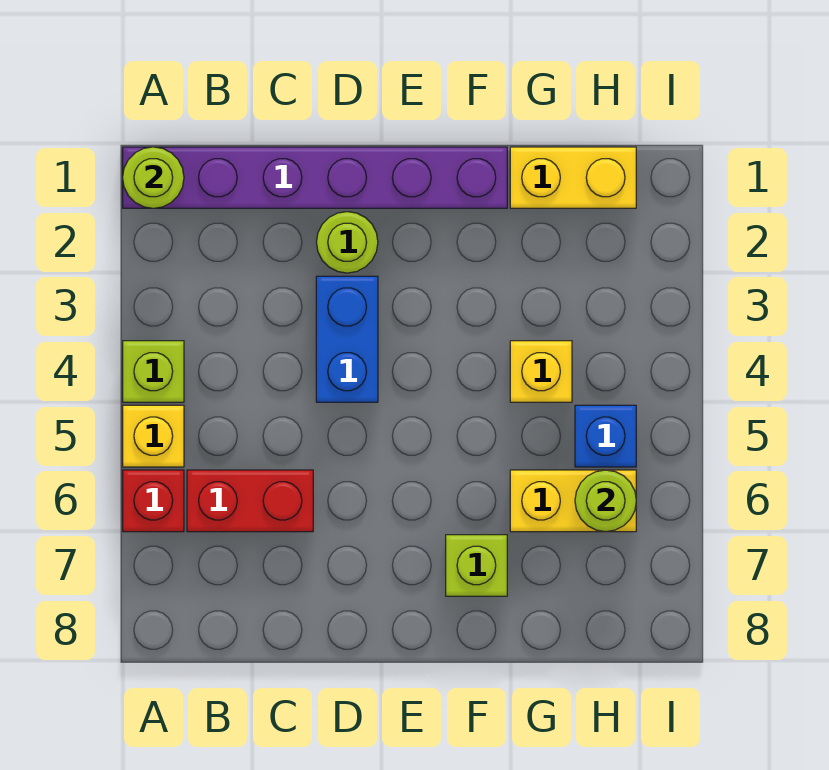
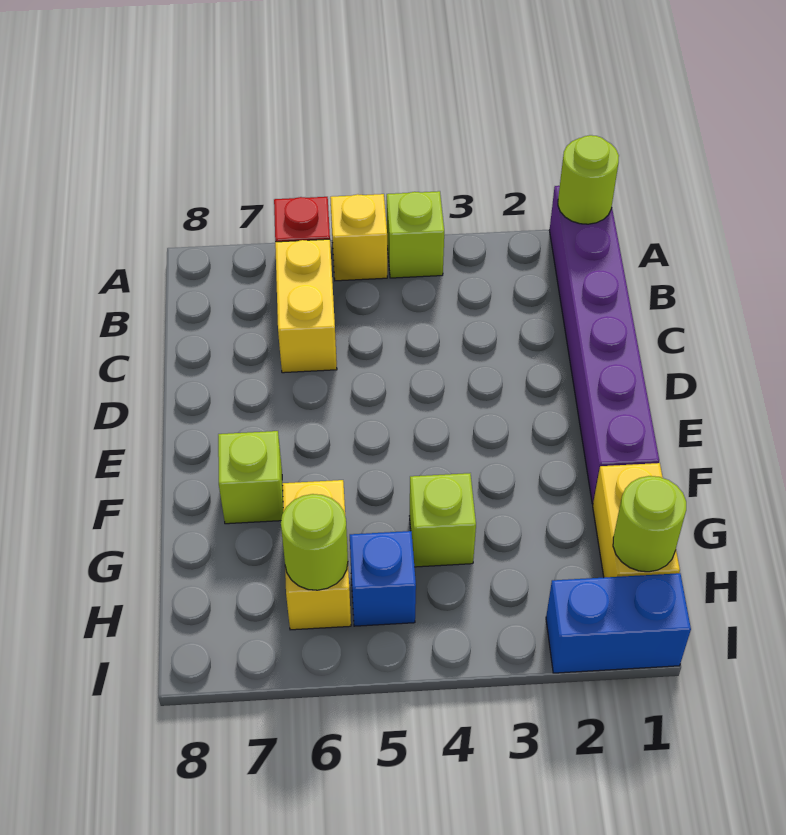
red 1x2 brick [187,470,313,532] -> yellow 1x2 brick [275,239,337,373]
lime 1x1 round brick [316,212,378,273] -> lime 1x1 round brick moved to [613,476,686,572]
blue 1x2 brick [316,276,378,402] -> blue 1x2 brick moved to [546,573,691,673]
yellow 1x1 brick [510,341,572,402] -> lime 1x1 brick [410,473,476,567]

